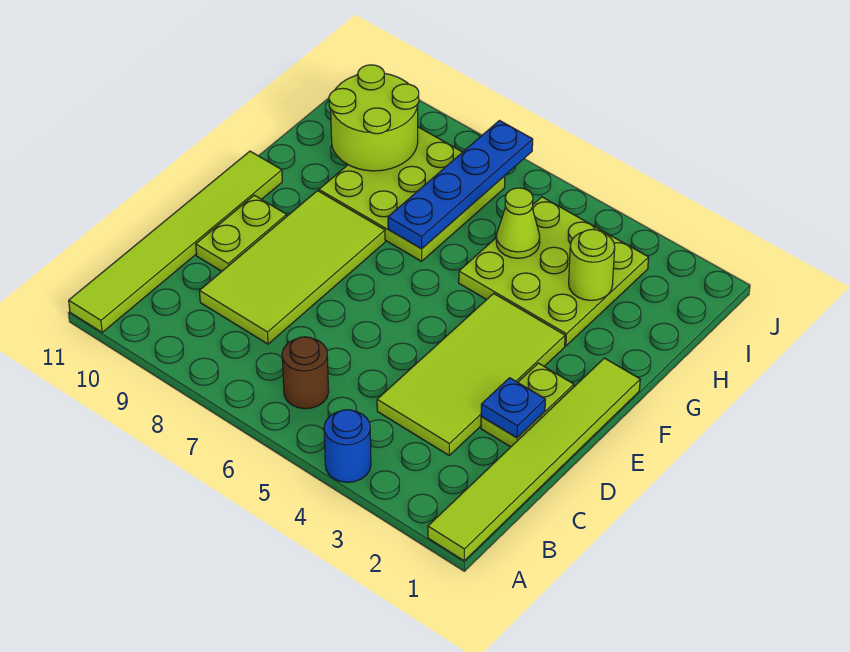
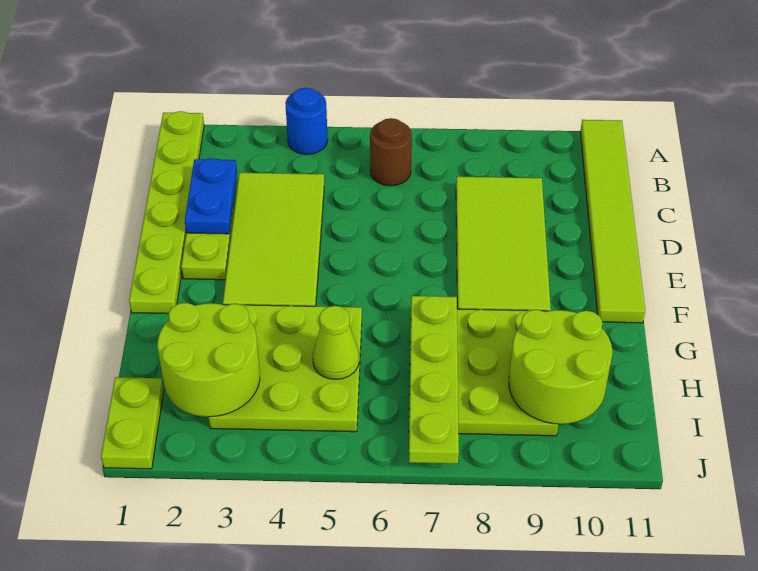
lime 1x6 tile [428,358,640,561] -> lime 1x6 plate [129,111,204,314]
blue 1x1 plate [481,378,545,438] -> blue 1x2 plate [185,158,237,234]
lime 1x2 plate [196,195,287,271] -> lime 1x2 plate moved to [101,377,164,469]
blue 1x4 plate [388,121,533,249] -> lime 1x4 plate [409,296,459,464]
lime 1x1 round brick [569,229,615,300] -> lime 2x2 round brick [157,303,260,417]

